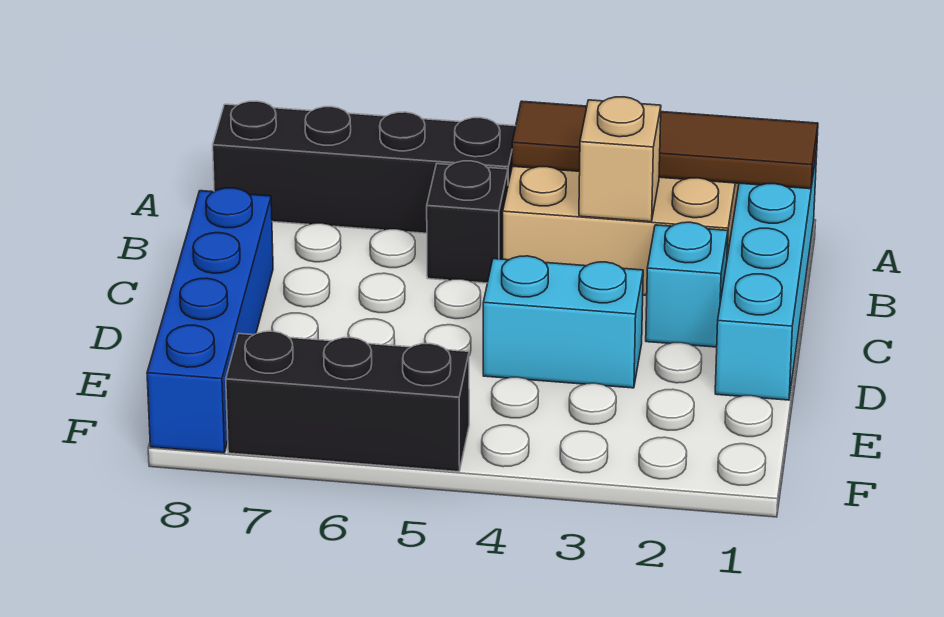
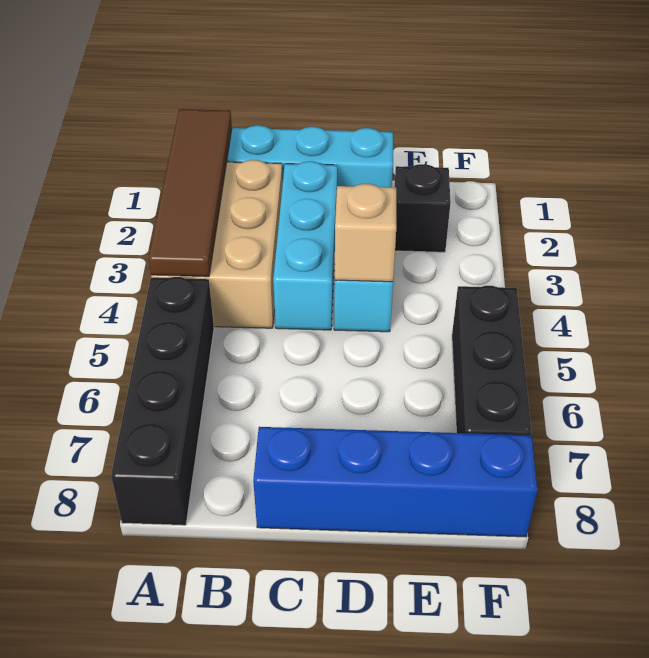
tan 1x1 brick [579,97,661,222] -> tan 1x1 brick moved to [335,184,396,282]
black 1x1 brick [427,161,508,283] -> black 1x1 brick moved to [395,164,451,252]
cyan 1x1 brick [646,222,728,347] -> cyan 1x3 brick [273,161,337,330]

